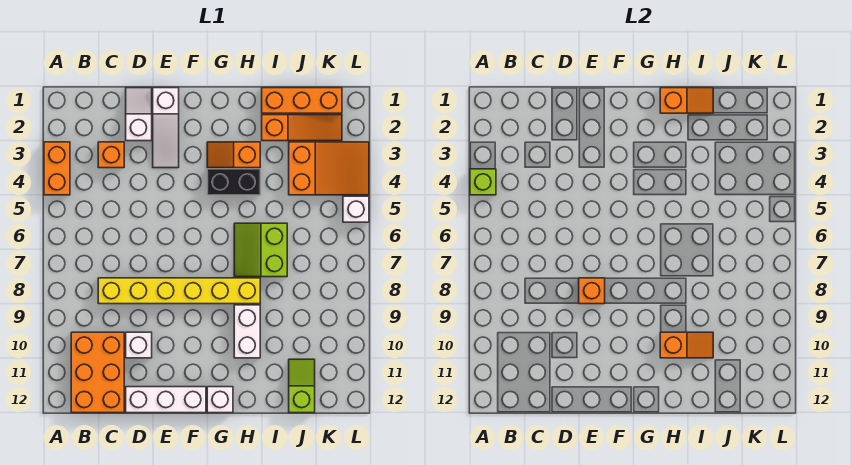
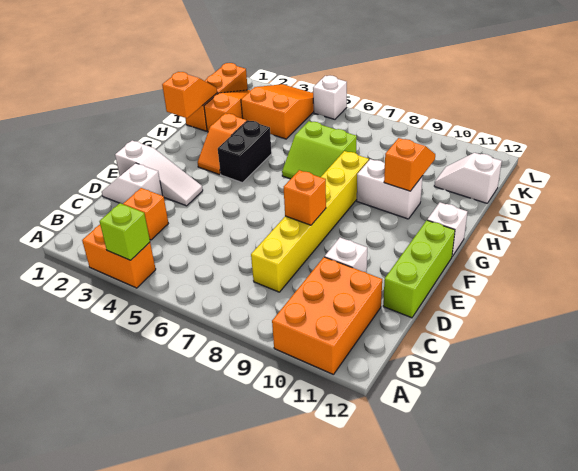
orange 2x3 brick [71,332,124,413] -> orange 2x3 brick turned to [272,257,382,375]
white 1x3 brick [126,387,206,413] -> lime 1x3 brick [383,220,455,318]
lime 1x2 slope [289,359,315,413] -> white 1x2 slope [434,153,502,203]

